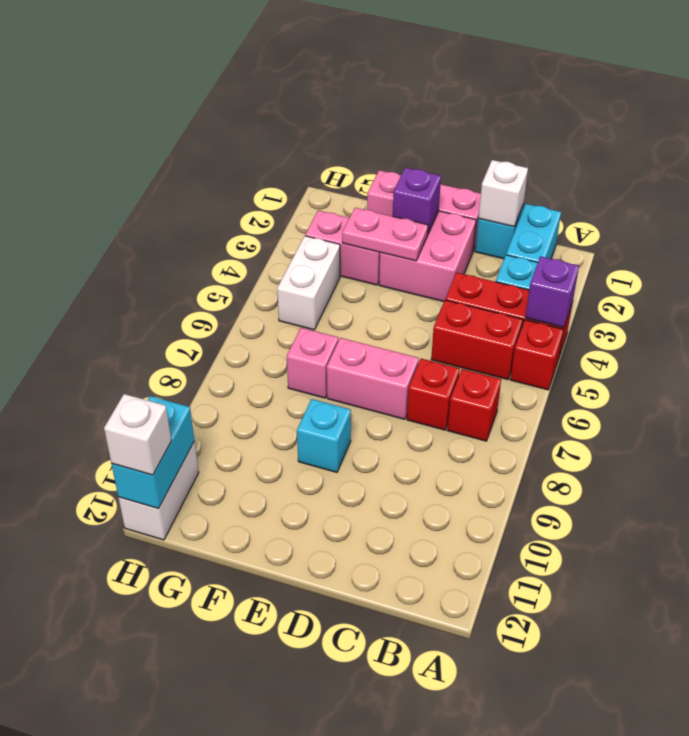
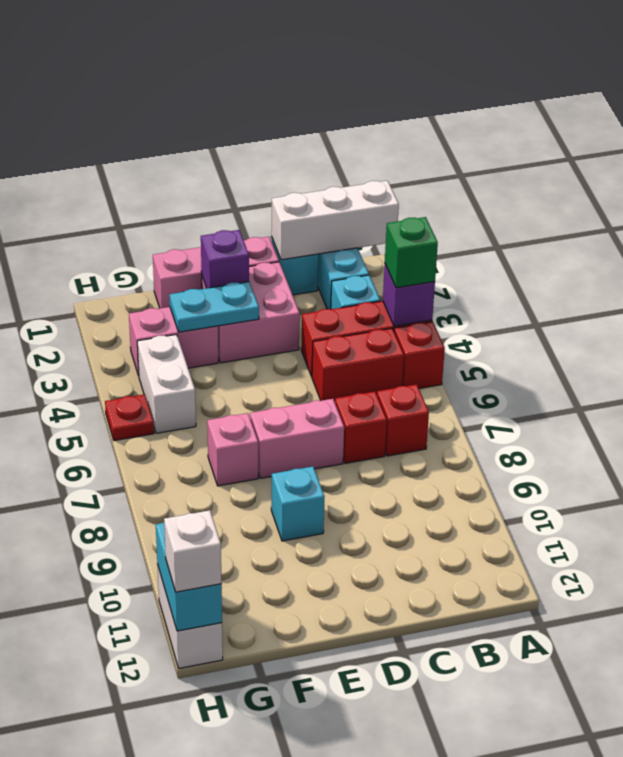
none -> green 1x1 brick [385,217,438,288]
white 1x1 brick [478,160,528,227] -> white 1x3 brick [271,181,399,260]
pink 1x2 plate [342,208,428,261] -> cyan 1x2 plate [170,282,259,332]
none -> red 1x1 plate [105,394,154,441]

